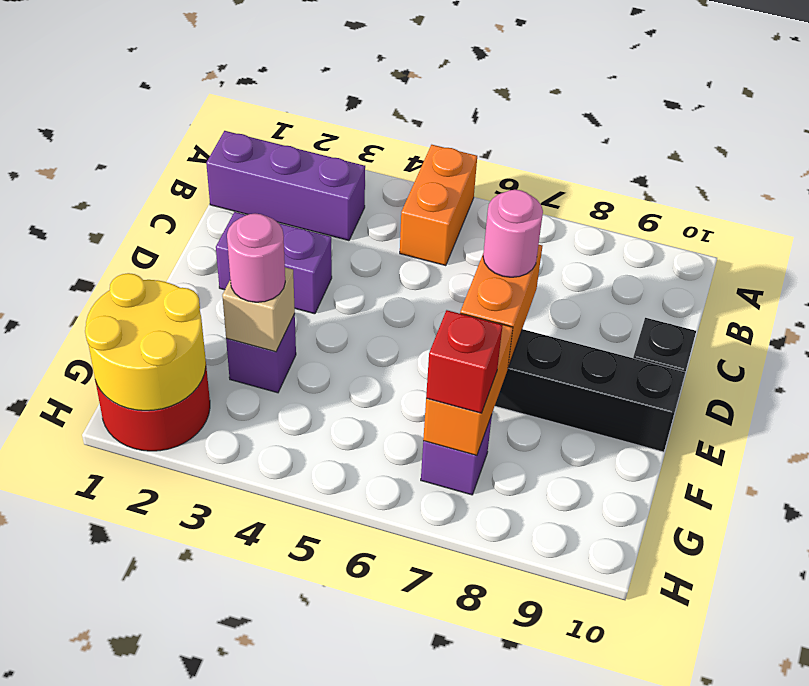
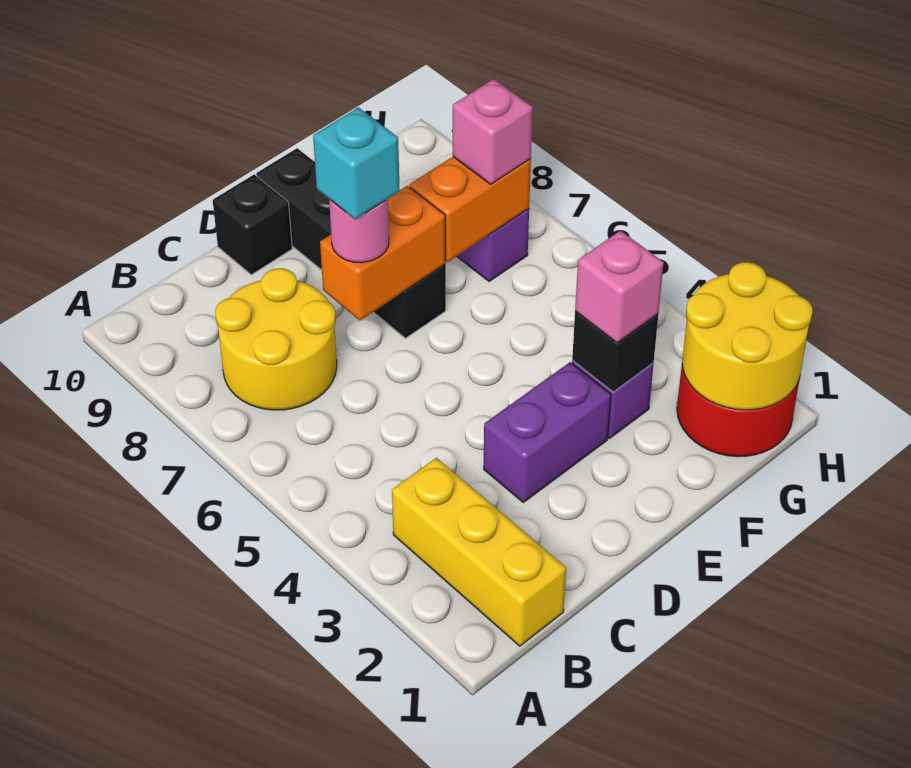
orange 1x2 brick [400,145,477,266] -> none
purple 1x3 brick [206,131,365,241] -> yellow 1x3 brick [392,458,566,646]
none -> yellow 2x2 round brick [215,268,337,410]
purple 1x2 brick [216,212,332,314] -> purple 1x2 brick turned to [484,362,611,502]
none -> cyan 1x1 brick [313,108,400,219]
tan 1x1 brick [222,267,295,352] -> black 1x1 brick [572,311,658,392]
pink 1x1 round brick [227,214,285,302] -> pink 1x1 brick [575,231,664,343]
red 1x1 brick [426,310,503,413] -> pink 1x1 brick [453,79,533,184]

